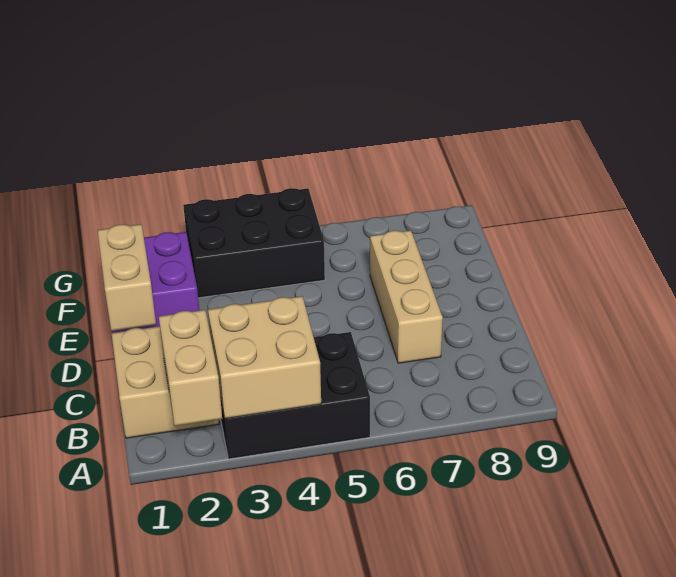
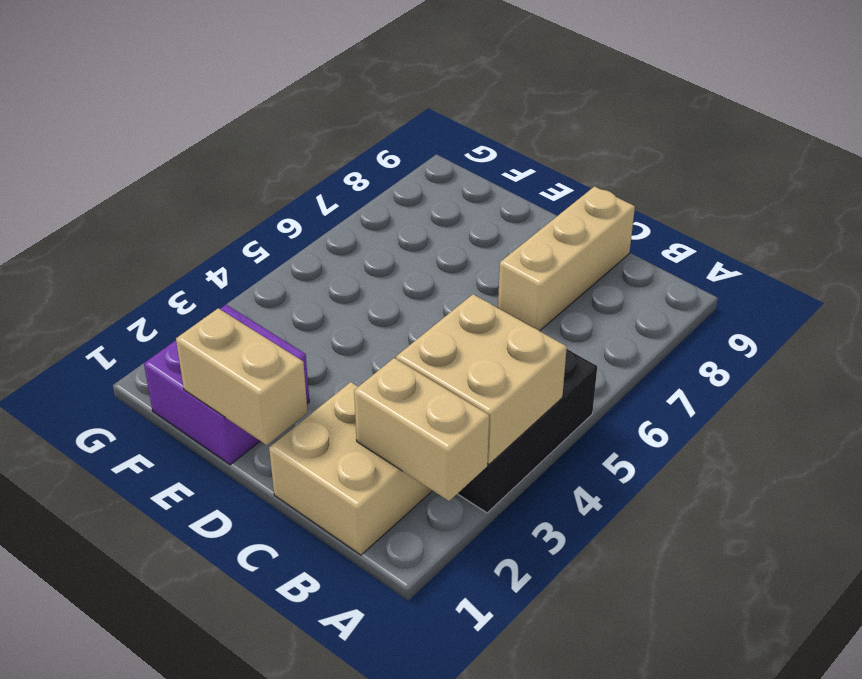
tan 1x3 brick [370,230,443,363] -> tan 1x3 brick turned to [498,186,635,331]
black 2x3 brick [183,188,325,298] -> none

